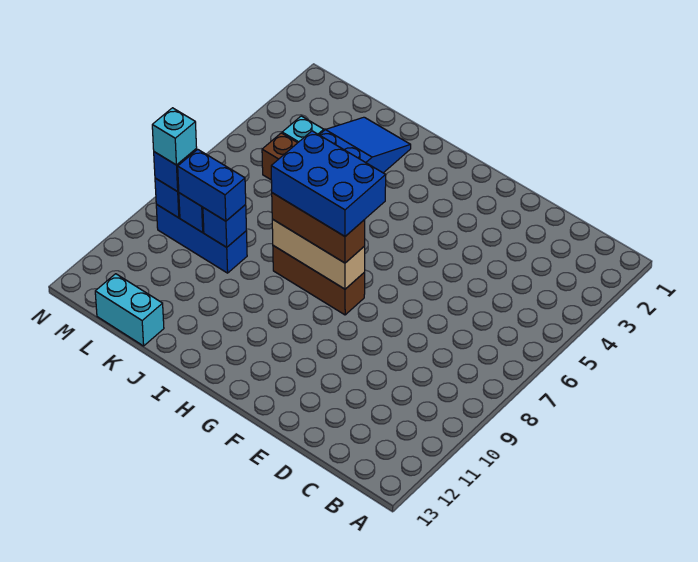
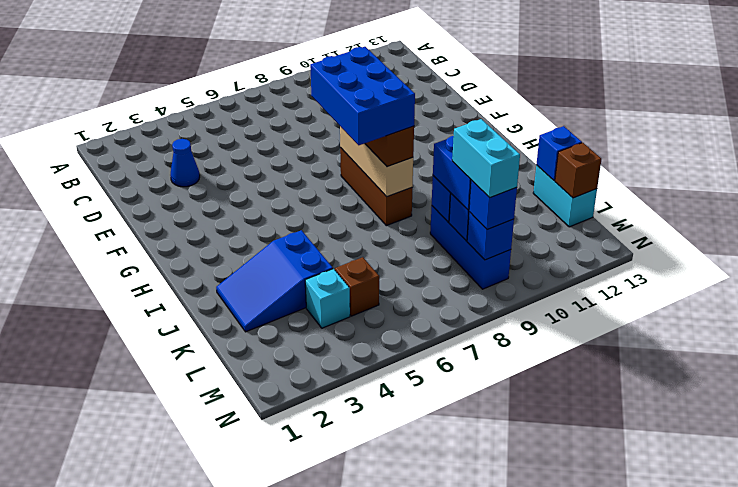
none -> blue 1x1 cone [171,139,200,187]
none -> blue 1x1 brick [536,126,582,181]
none -> brown 1x1 brick [555,143,601,198]
cyan 1x1 brick [152,108,197,165] -> cyan 1x2 brick [452,119,520,198]

